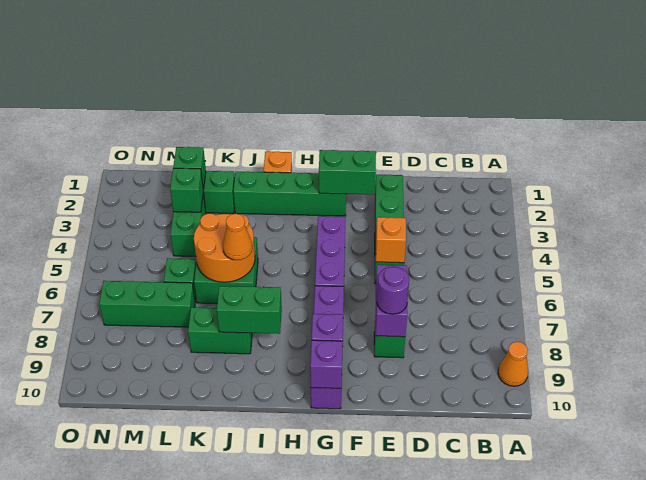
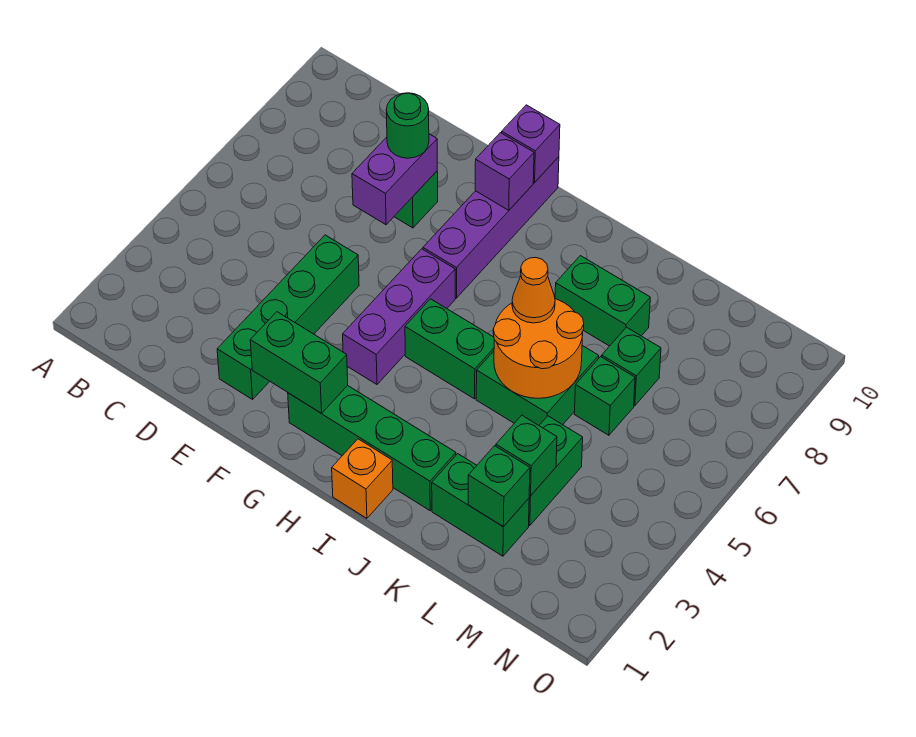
orange 1x1 cone [498,342,528,386] -> none
orange 1x1 brick [376,217,406,263] -> none
purple 1x1 round brick [377,267,409,314] -> green 1x1 round brick [386,93,429,158]
green 1x2 brick [217,286,282,334] -> green 1x2 brick moved to [405,299,494,399]
green 1x3 brick [99,281,195,327] -> green 1x1 brick [602,327,661,406]

